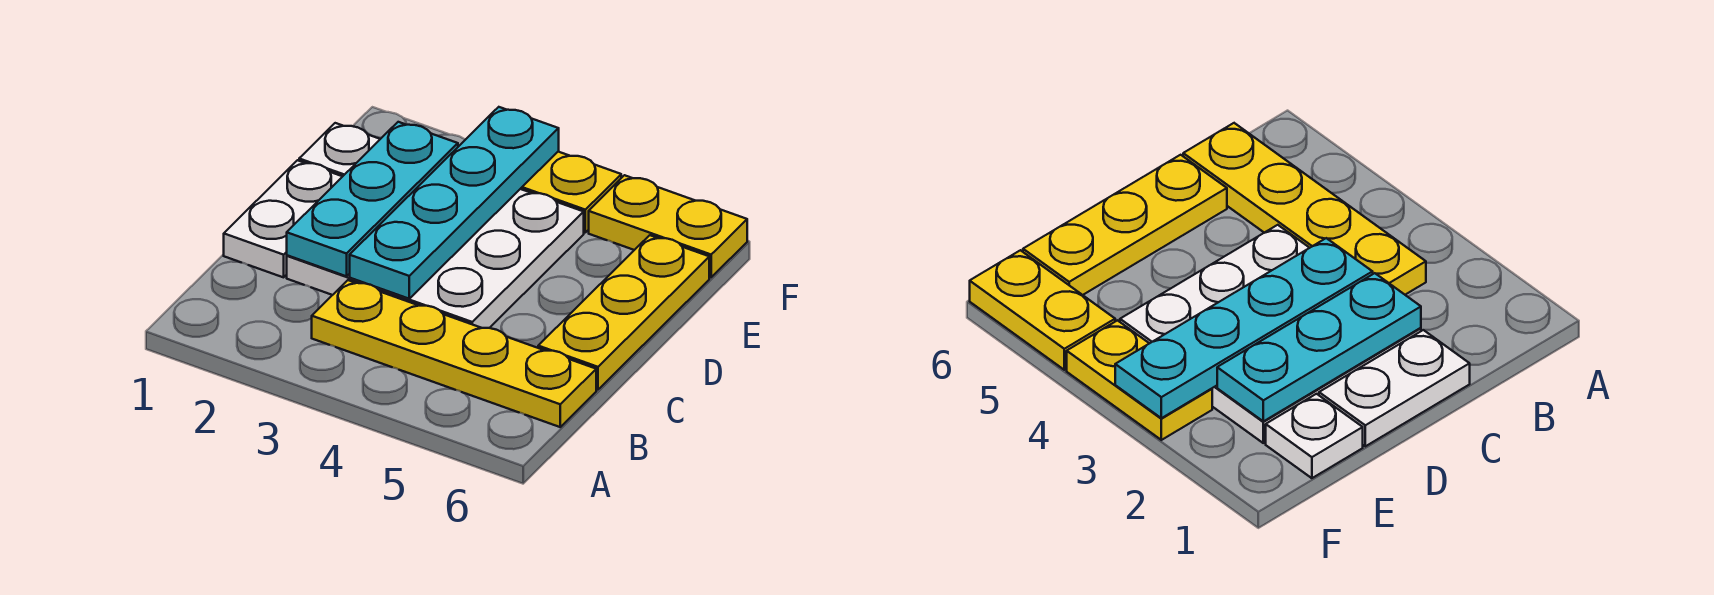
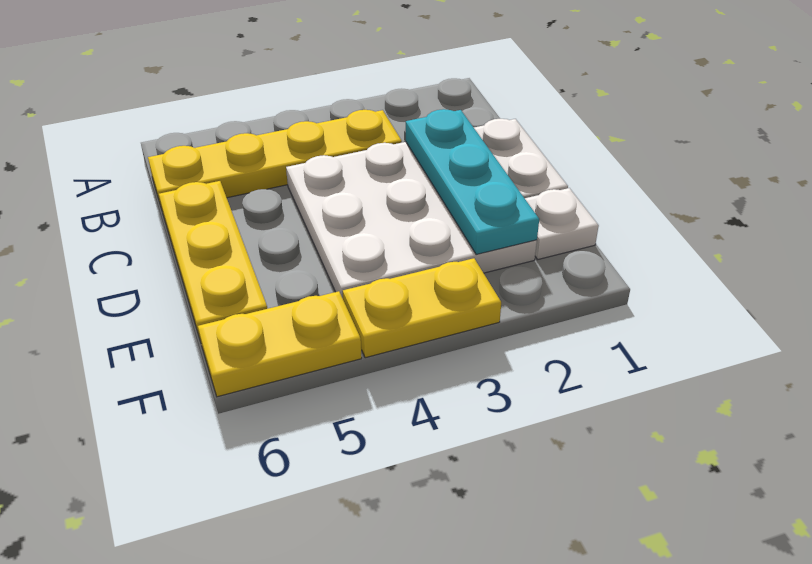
cyan 1x4 plate [350,107,559,299] -> none

